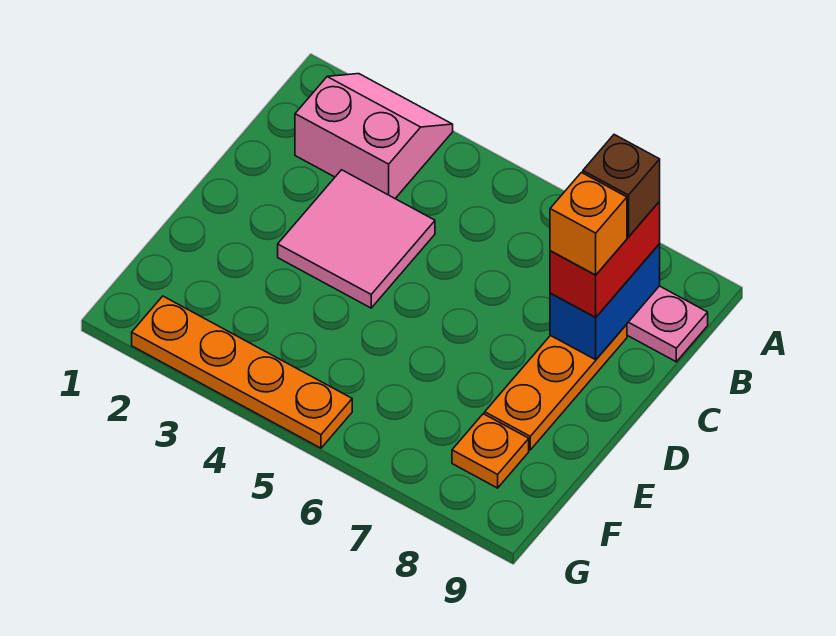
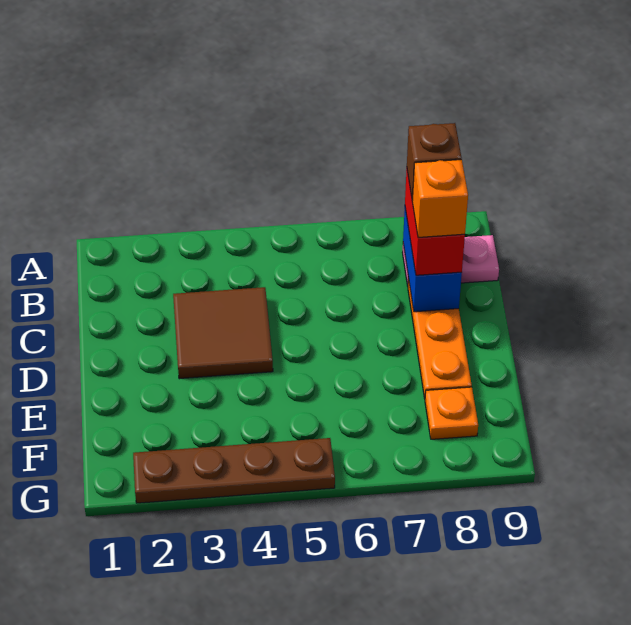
pink 2x2 slope [295,74,453,198] -> none
pink 2x2 tile [278,170,435,308] -> brown 2x2 tile [173,287,273,379]
orange 1x4 plate [132,296,352,448] -> brown 1x4 plate [133,438,335,503]

